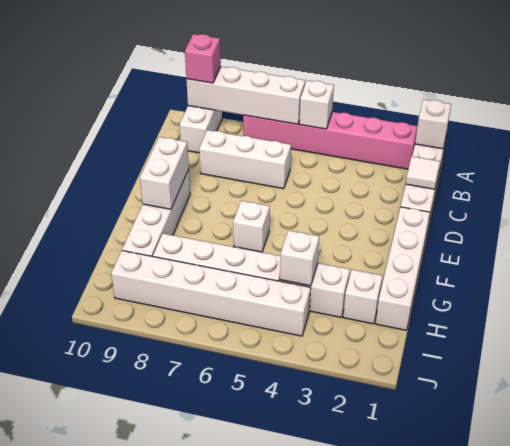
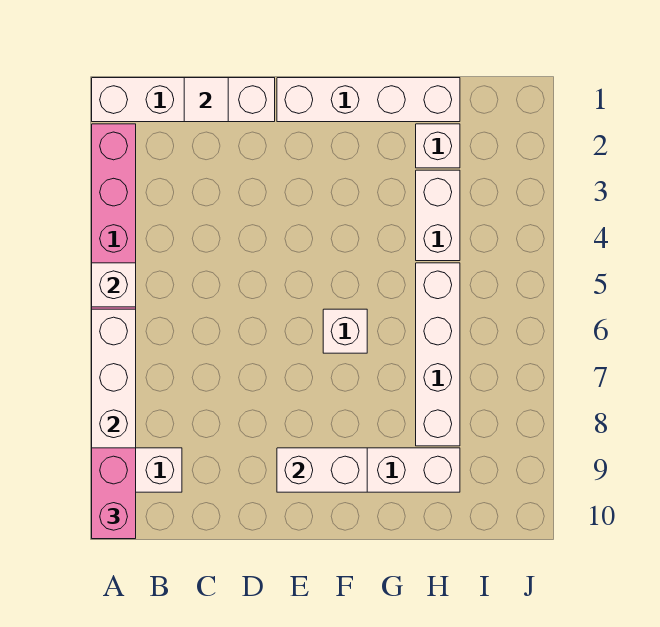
white 1x1 brick [415,99,451,149] -> none
pink 1x1 brick [185,34,221,83] -> pink 1x2 brick [92,448,136,539]
white 1x3 brick [199,130,291,189] -> none
white 1x1 brick [280,230,319,286] -> none
white 1x6 brick [111,251,311,336] -> none

